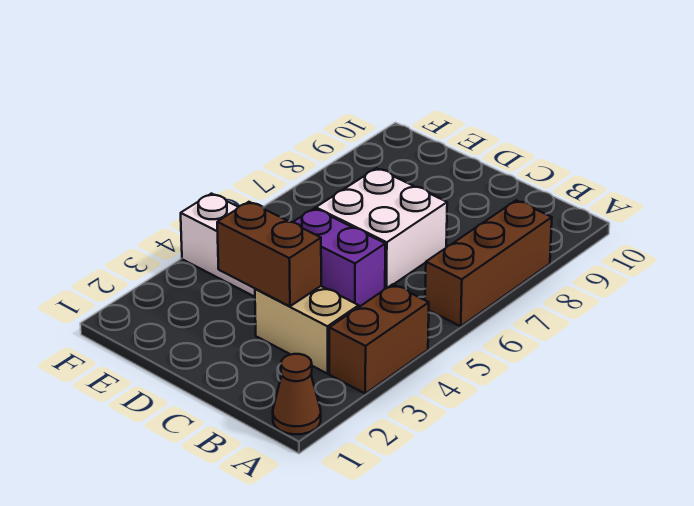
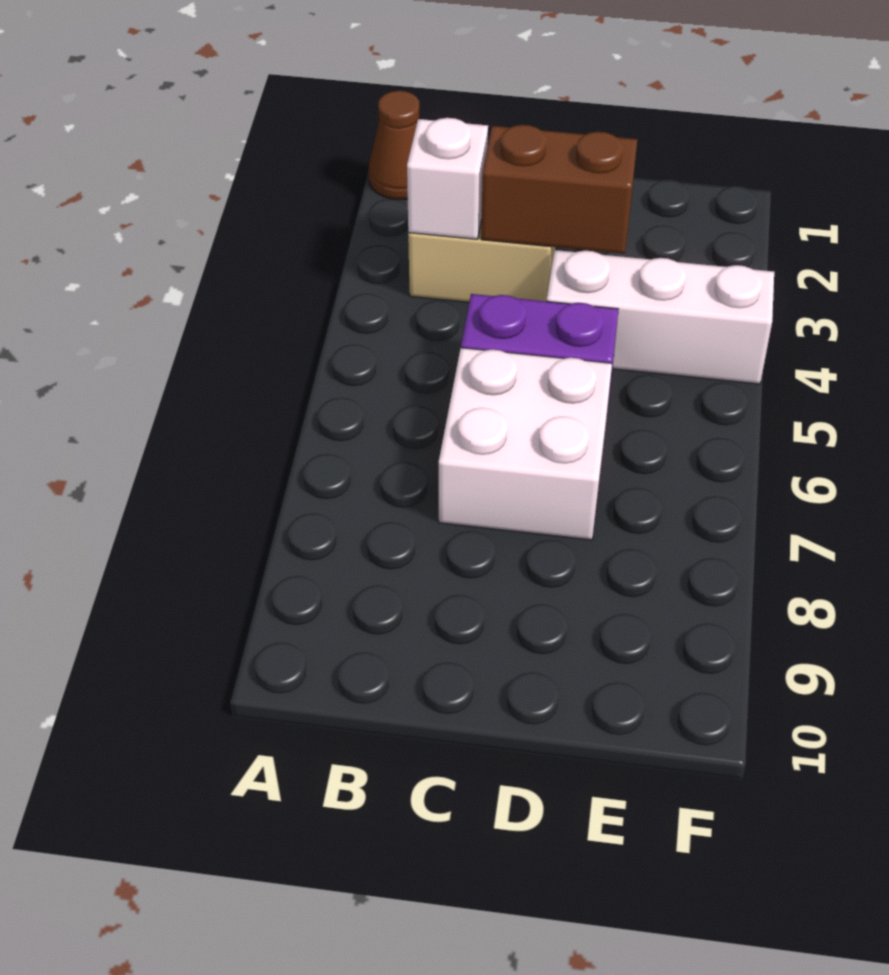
brown 1x2 brick [329,284,429,393] -> none
brown 1x3 brick [425,200,552,326] -> none
none -> white 1x1 brick [407,118,488,239]

